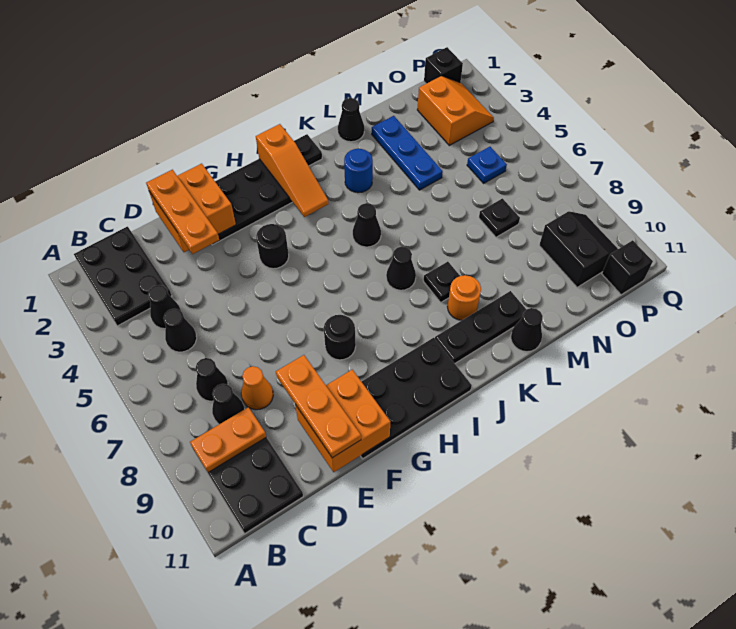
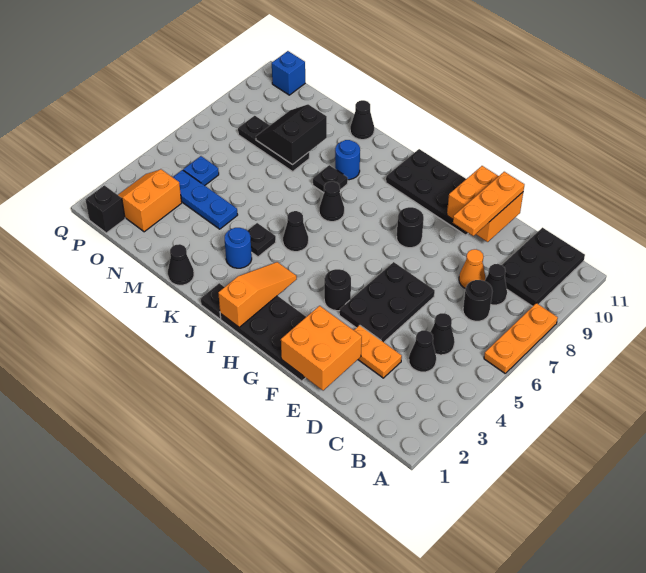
black 2x3 plate [74,227,172,326] -> black 2x3 plate moved to [339,262,435,342]
orange 1x2 plate [190,407,266,472] -> orange 1x2 plate moved to [354,325,402,378]
black 1x1 cone [196,358,228,401] -> black 1x1 round brick [463,280,492,321]
orange 1x3 plate [146,170,219,254] -> orange 1x3 plate moved to [484,303,558,373]
black 1x3 plate [435,291,526,363] -> black 1x3 plate moved to [238,116,309,171]
orange 1x1 round brick [447,275,481,320] -> blue 1x1 round brick [335,140,360,180]
blue 1x3 plate [372,116,443,190] -> blue 1x3 plate turned to [173,170,238,229]
black 1x1 plate [479,199,520,237] -> black 1x1 plate moved to [247,223,276,257]
black 2x2 slope [539,211,618,287] -> black 2x2 slope moved to [256,104,327,165]
black 1x1 brick [602,240,653,295] -> blue 1x1 brick [272,51,305,95]

